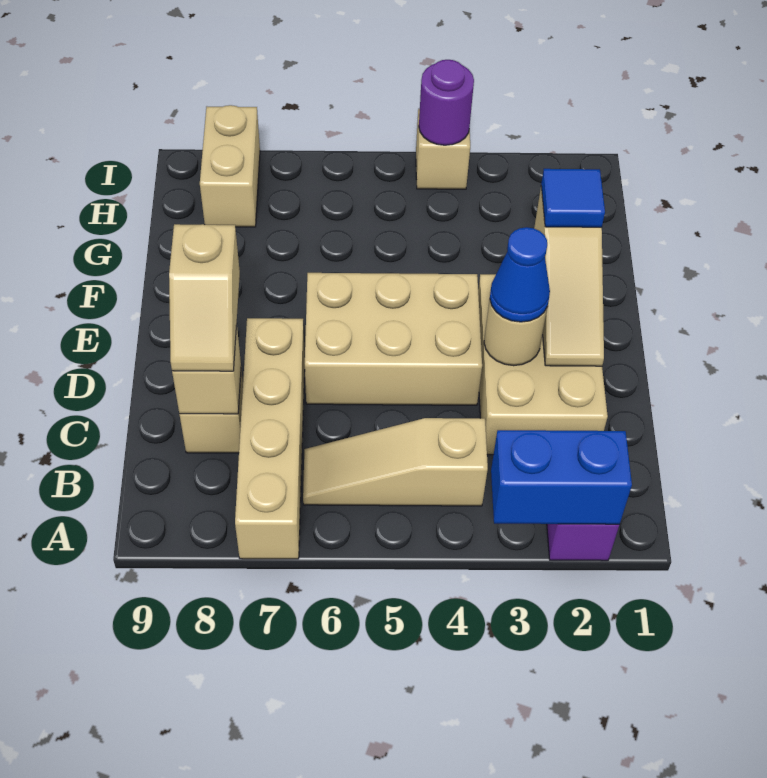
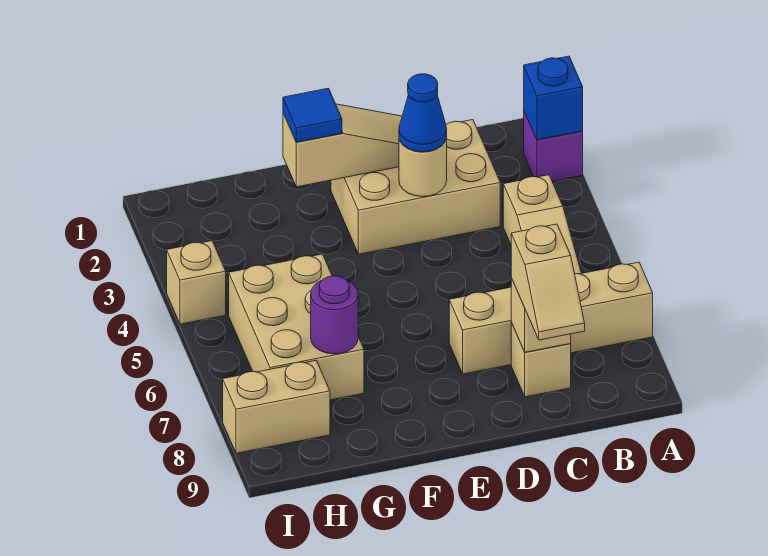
blue 1x2 brick [491,430,632,524] -> blue 1x1 brick [524,56,583,140]
tan 1x2 slope [169,224,240,371] -> tan 1x2 slope turned to [511,224,585,340]
tan 2x3 brick [305,273,482,405] -> tan 2x3 brick moved to [229,254,364,400]
purple 1x1 round brick [419,60,474,145] -> purple 1x1 round brick moved to [311,276,358,354]

